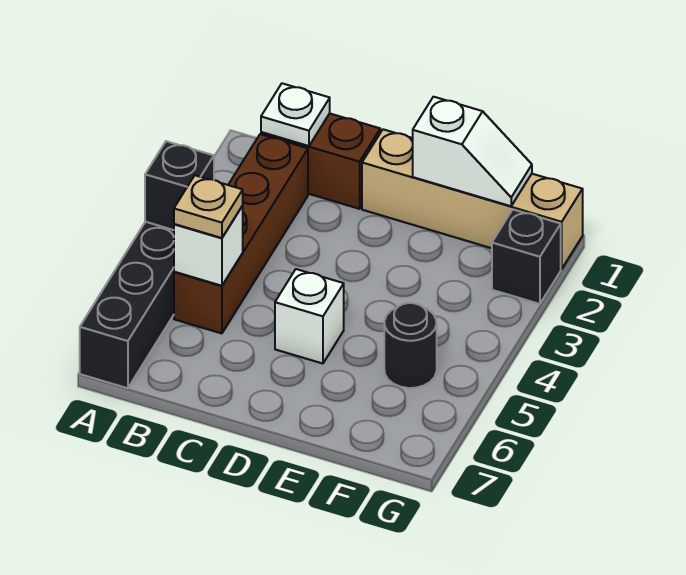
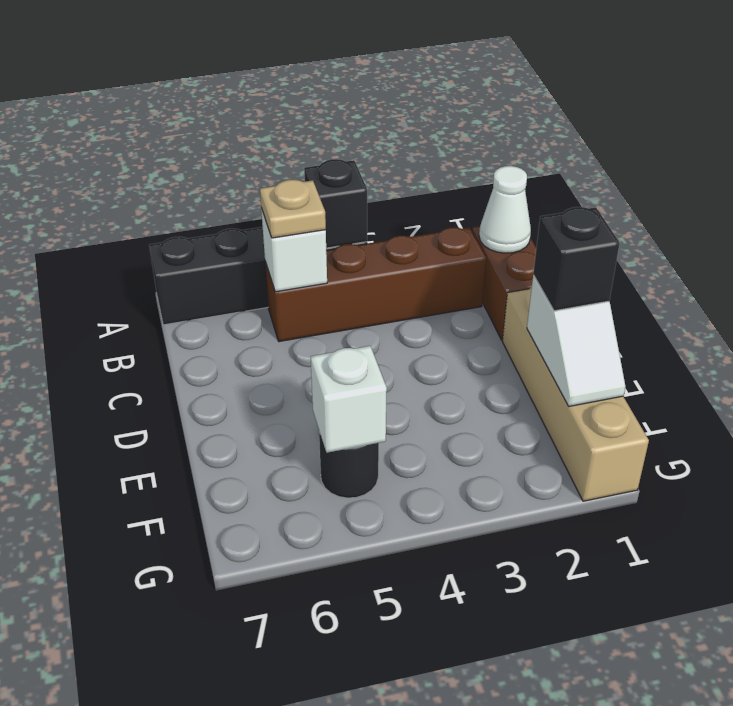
white 1x1 plate [261,83,330,146] -> white 1x1 cone [479,166,531,253]
white 1x1 brick [275,269,344,364] -> white 1x1 brick moved to [311,346,387,453]
black 1x1 brick [492,210,561,304] -> black 1x1 brick moved to [533,207,620,311]

